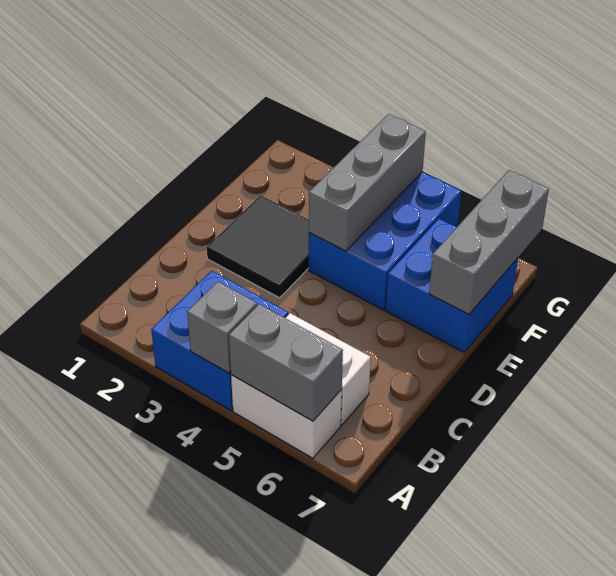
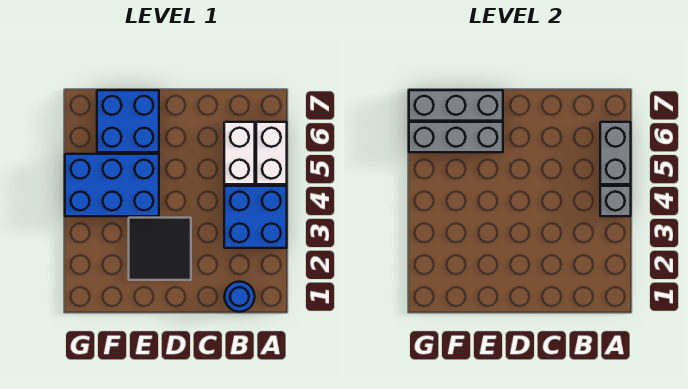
none -> blue 1x1 round brick [224,282,255,312]
grey 1x3 brick [309,114,426,251] -> grey 1x3 brick moved to [409,122,503,152]

